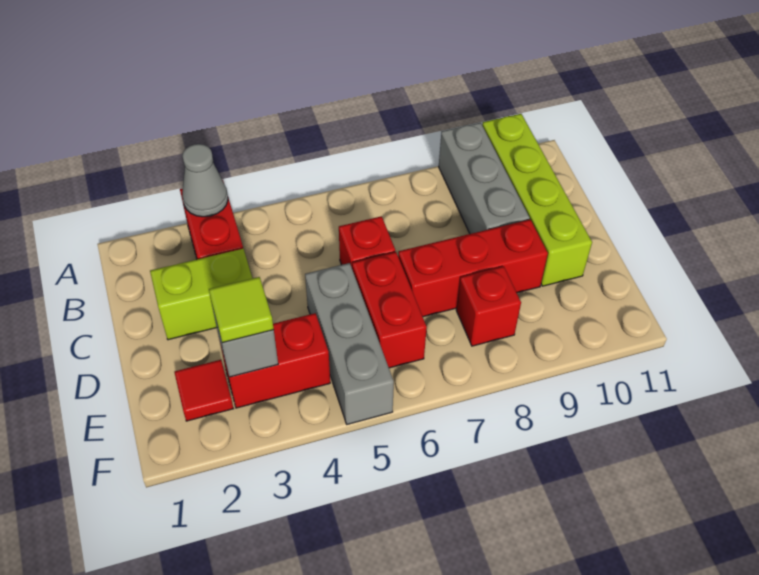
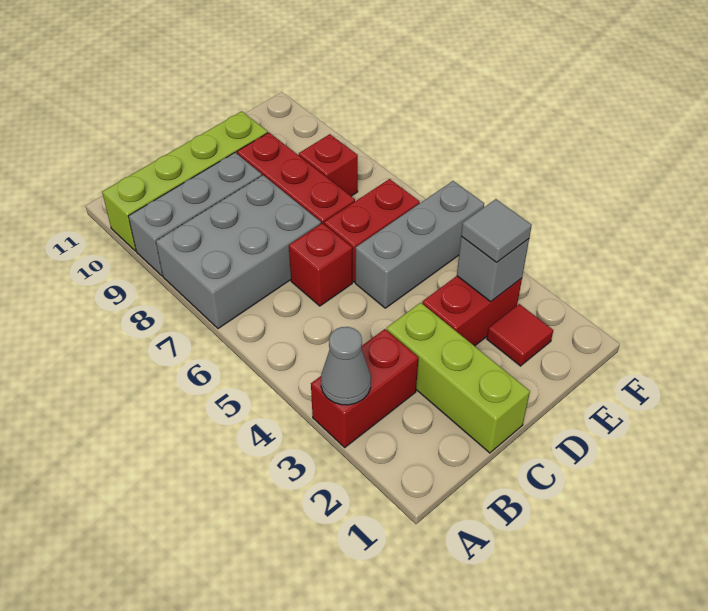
none -> grey 2x3 brick [156,175,321,329]
lime 1x2 brick [150,249,252,340] -> lime 1x3 brick [387,303,530,453]
red 1x2 brick [221,313,330,408] -> red 1x2 brick turned to [422,276,522,346]
lime 1x1 tile [209,277,274,343] -> grey 1x1 tile [461,199,532,263]

